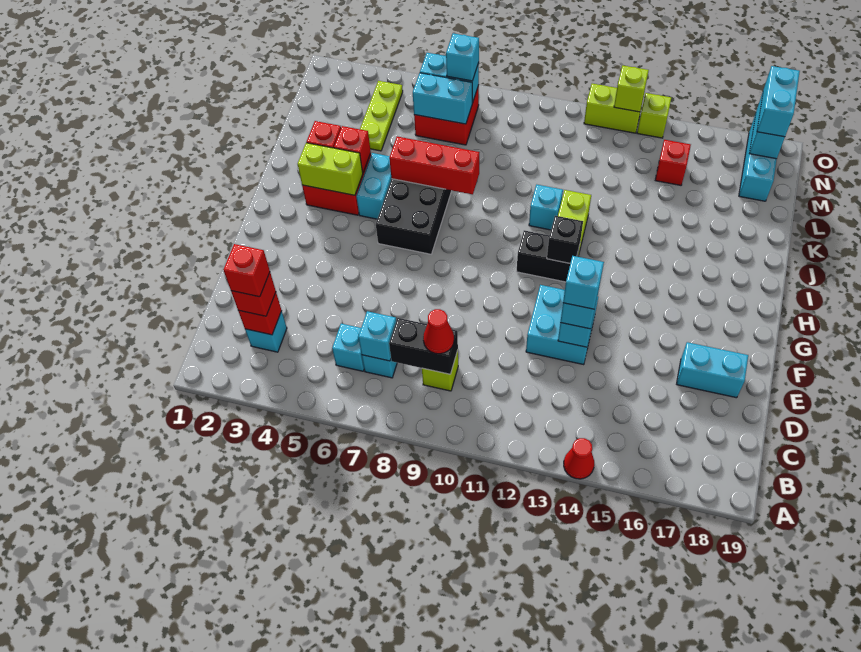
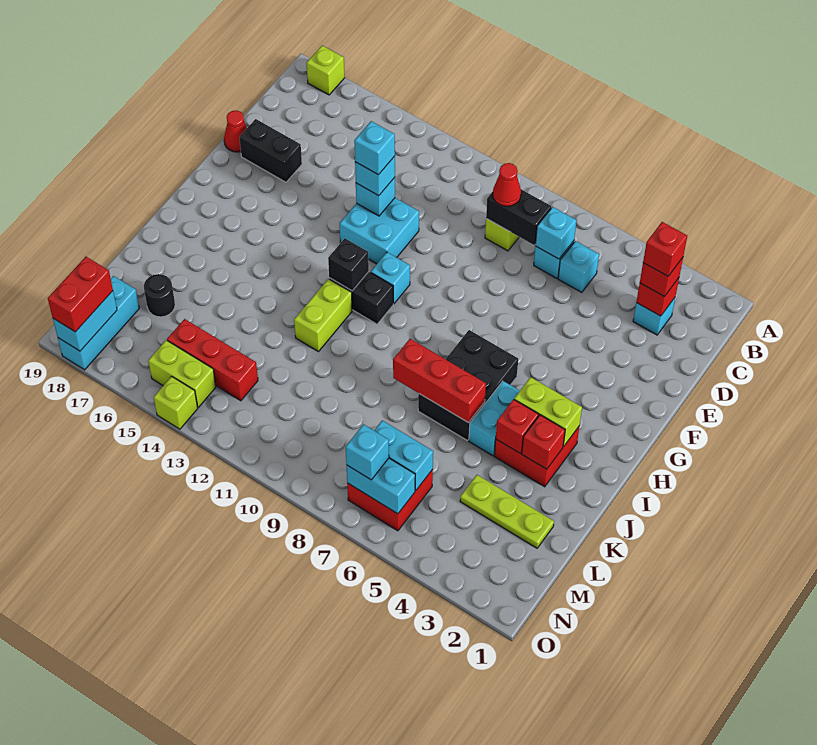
red 1x1 cone [564,438,594,479] -> red 1x1 cone moved to [224,110,247,152]
cyan 1x2 brick [677,342,748,398] -> black 1x2 brick [239,119,302,182]
cyan 1x1 brick [529,185,563,230] -> cyan 1x1 brick moved to [371,252,410,304]
lime 1x3 plate [360,81,403,151] -> lime 1x3 plate turned to [460,475,554,548]
none -> black 1x1 round brick [144,274,175,317]
red 1x1 brick [655,140,691,185] -> red 1x3 brick [167,319,258,401]
cyan 1x2 brick [757,66,800,137] -> red 1x2 brick [48,257,113,332]
lime 1x2 brick [584,84,642,133] -> lime 1x2 brick moved to [148,340,216,407]
lime 1x1 brick [614,66,649,112] -> lime 1x1 brick moved to [307,46,345,95]

